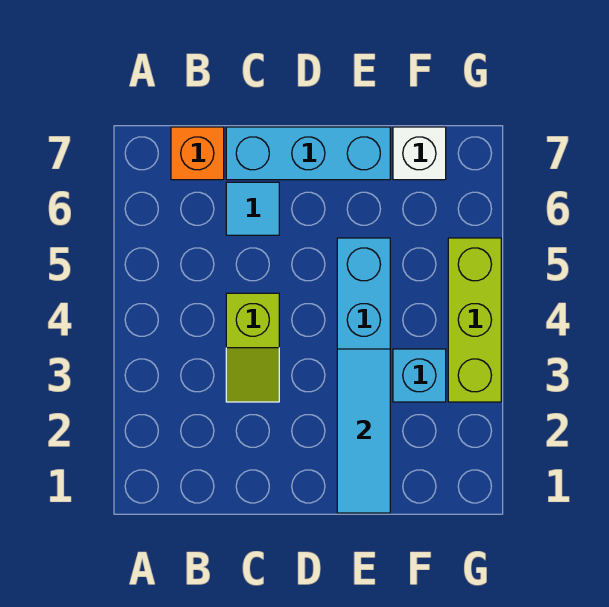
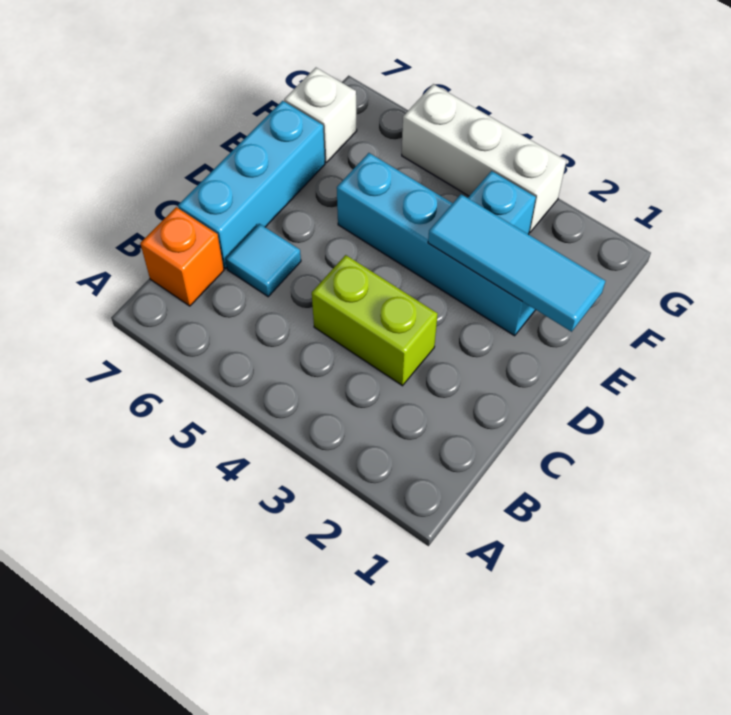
lime 1x2 slope [226,293,279,402] -> lime 1x2 brick [312,255,438,386]
lime 1x3 brick [448,238,501,402] -> white 1x3 brick [402,84,566,233]

